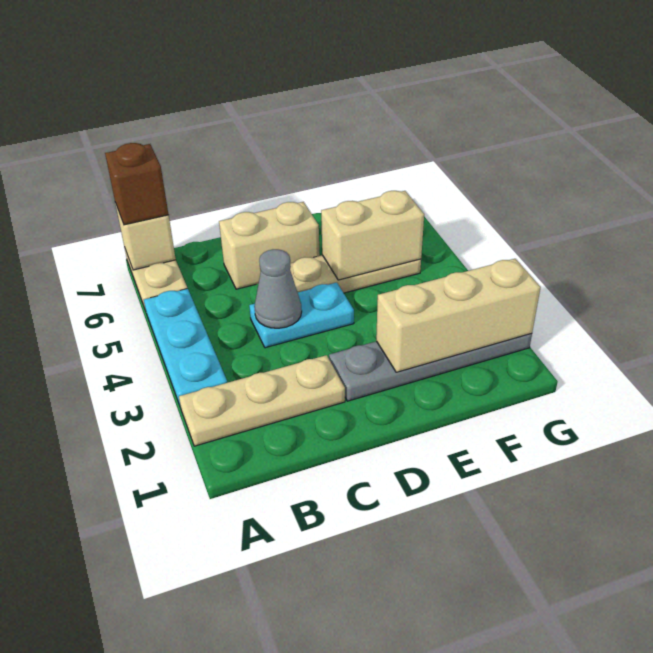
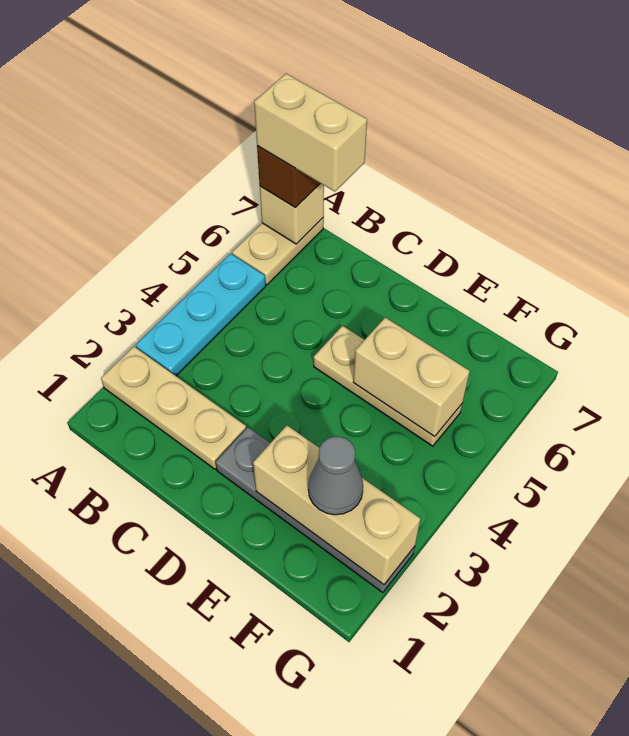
cyan 1x2 plate [249,283,354,348] -> none
grey 1x1 cone [254,249,302,328] -> grey 1x1 cone moved to [308,436,363,515]
tan 1x2 brick [219,202,320,289] -> tan 1x2 brick moved to [254,74,367,192]

